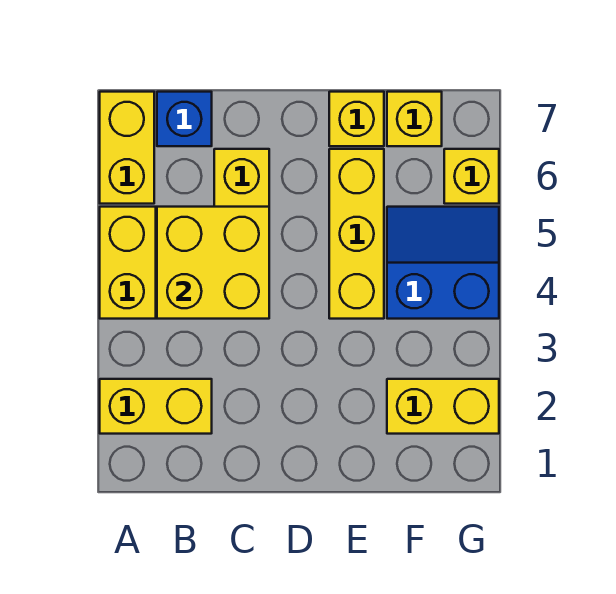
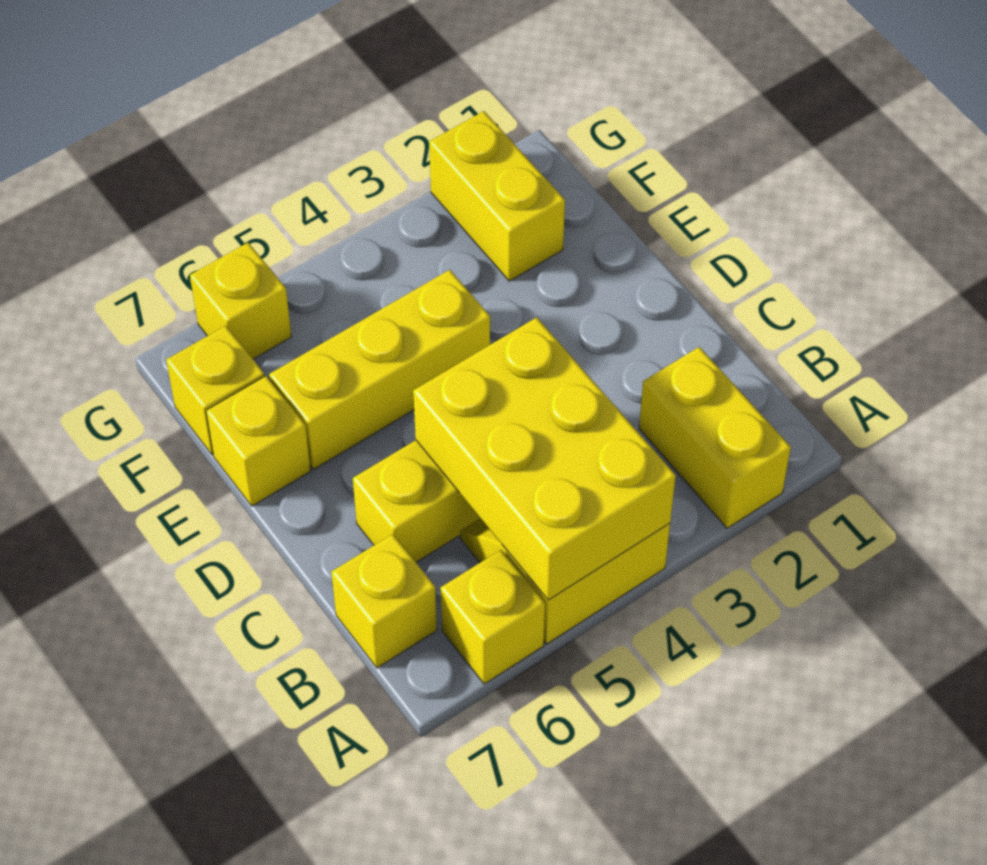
yellow 1x2 brick [100,92,154,204] -> yellow 1x1 brick [441,550,545,684]
yellow 2x2 brick [157,207,269,319] -> yellow 2x3 brick [413,317,676,600]
blue 1x1 brick [157,92,212,146] -> yellow 1x1 brick [331,534,437,668]
blue 2x2 slope [387,207,499,319] -> none

